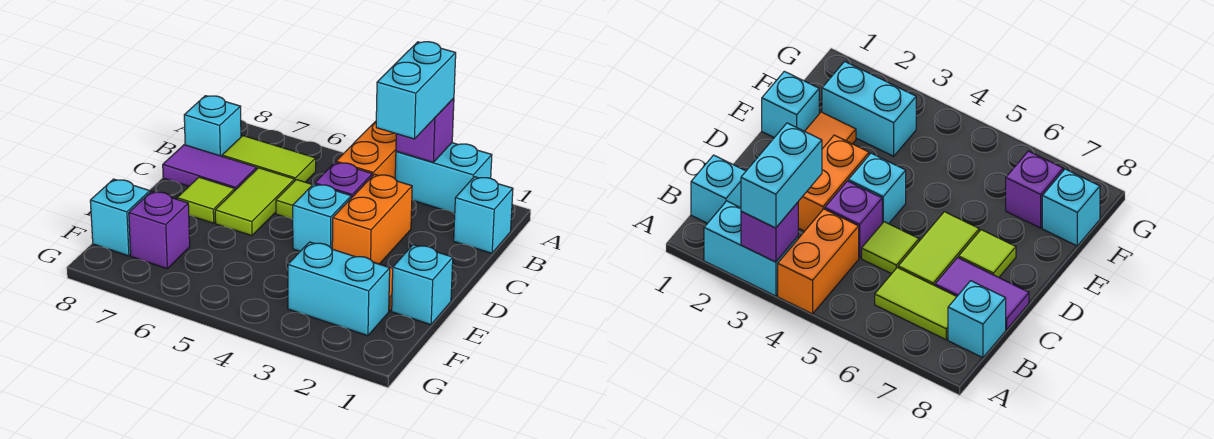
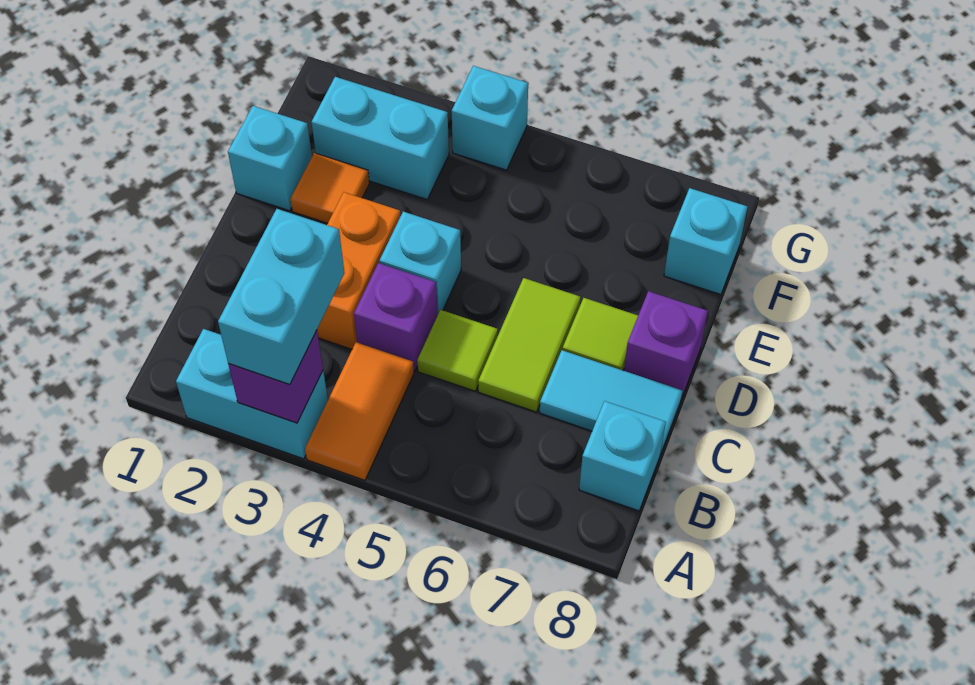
orange 1x2 brick [336,121,396,178] -> orange 1x2 tile [305,342,414,480]
cyan 1x1 brick [454,177,513,253] -> cyan 1x1 brick moved to [452,66,528,170]
lime 1x2 tile [222,136,316,182] -> none
purple 1x2 tile [163,145,257,190] -> cyan 1x2 tile [540,350,682,454]
purple 1x1 brick [129,191,190,269] -> purple 1x1 brick moved to [624,291,708,399]

